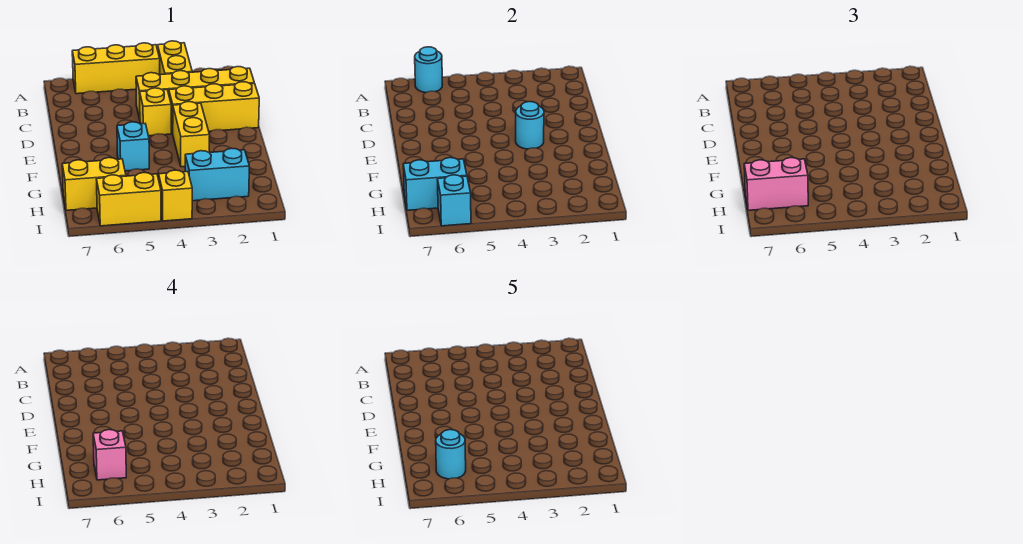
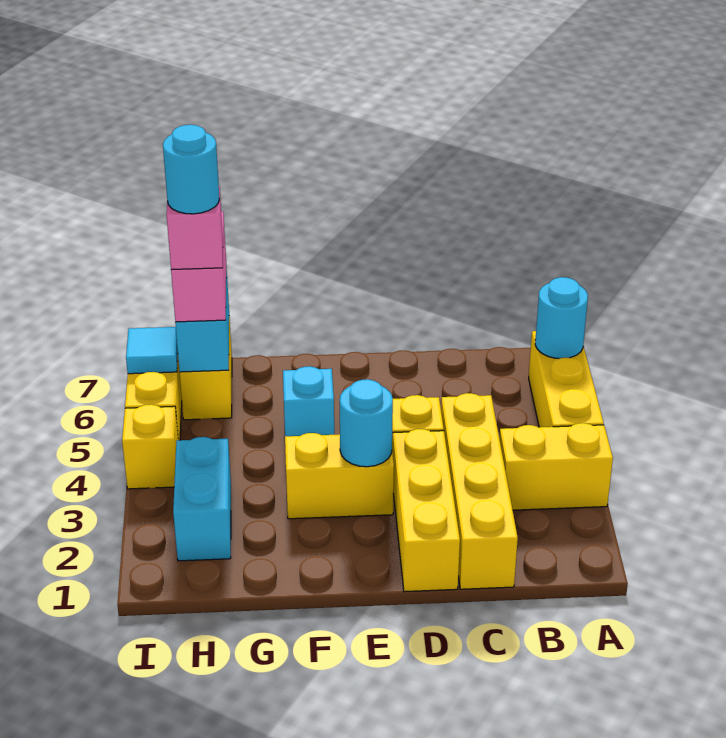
cyan 1x1 brick [437,175,471,226] -> cyan 1x1 tile [126,327,178,374]

